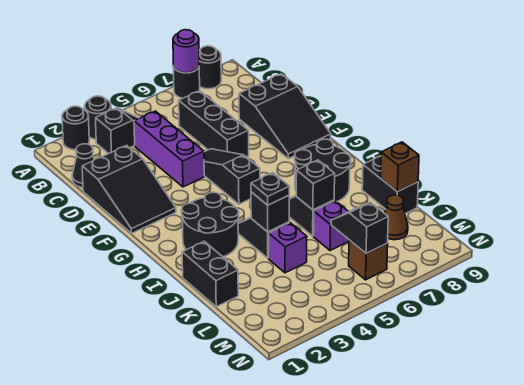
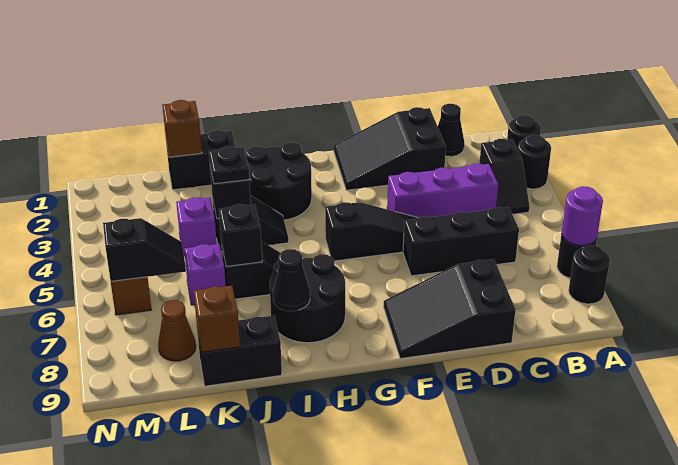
none -> black 1x1 cone [273,249,310,311]
none -> brown 1x1 brick [162,100,202,157]

